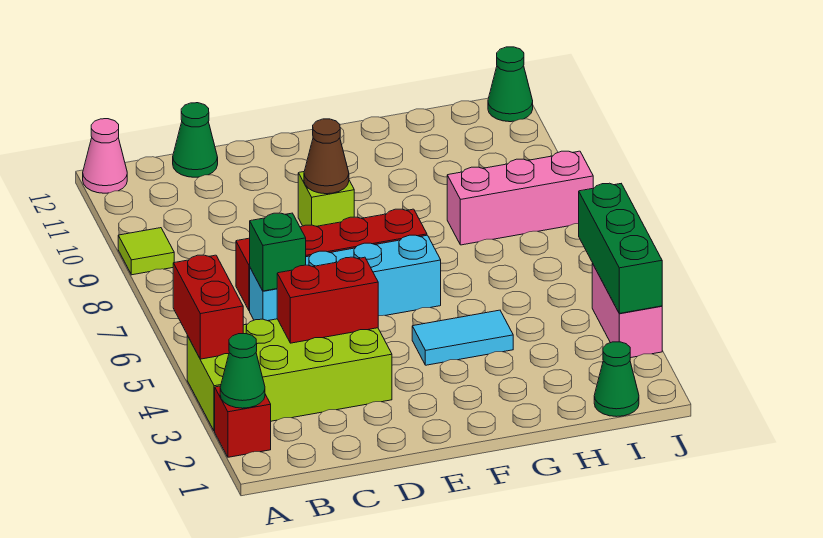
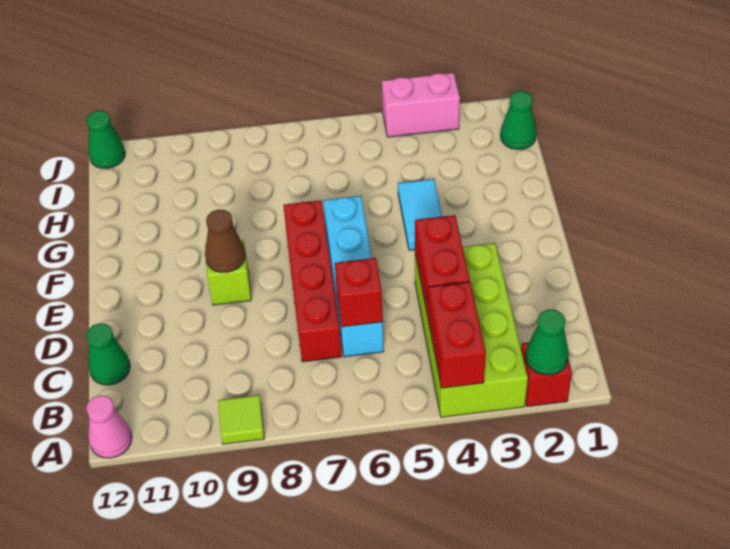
red 1x2 brick [173,255,243,359] -> red 1x2 brick turned to [428,282,486,388]
green 1x1 brick [250,213,306,291] -> red 1x1 brick [335,258,383,327]
pink 1x3 brick [447,151,593,245] -> none
green 1x3 brick [579,183,662,313] -> none

